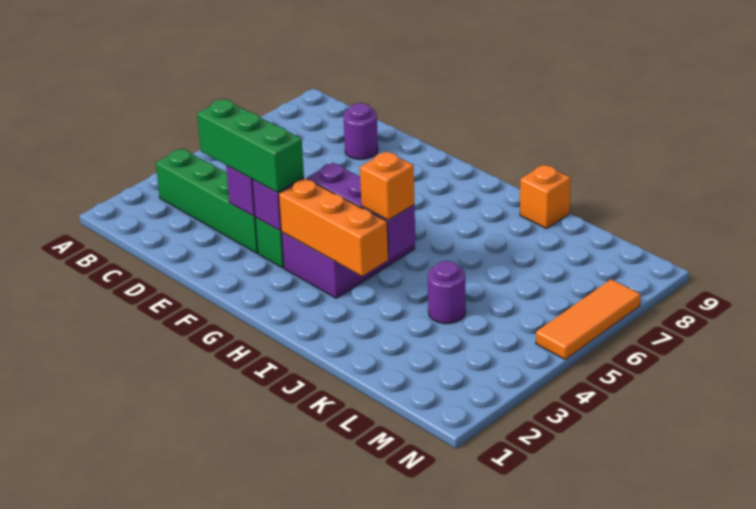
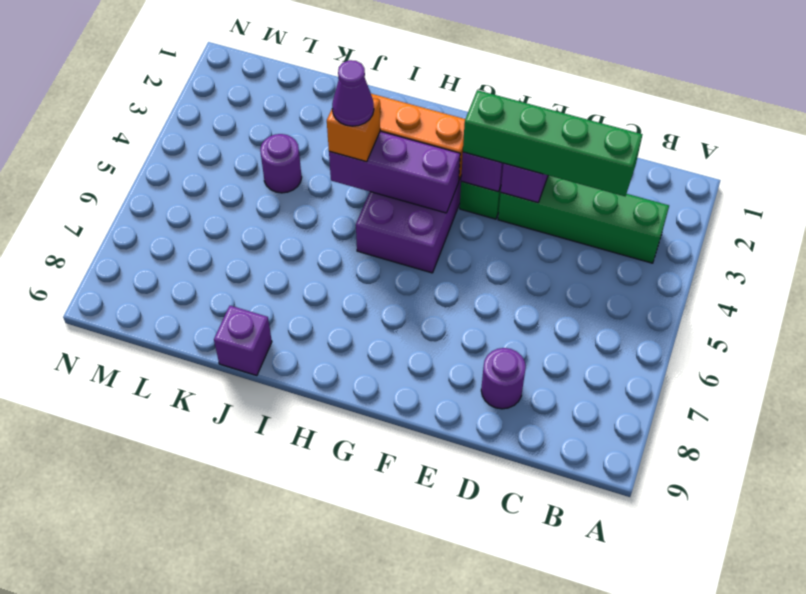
green 1x3 brick [197,99,304,192] -> green 1x4 brick [463,90,643,196]
none -> purple 1x1 cone [332,60,374,126]
orange 1x1 brick [520,165,570,229] -> purple 1x1 brick [214,306,272,376]
orange 1x3 tile [536,279,641,359] -> none

